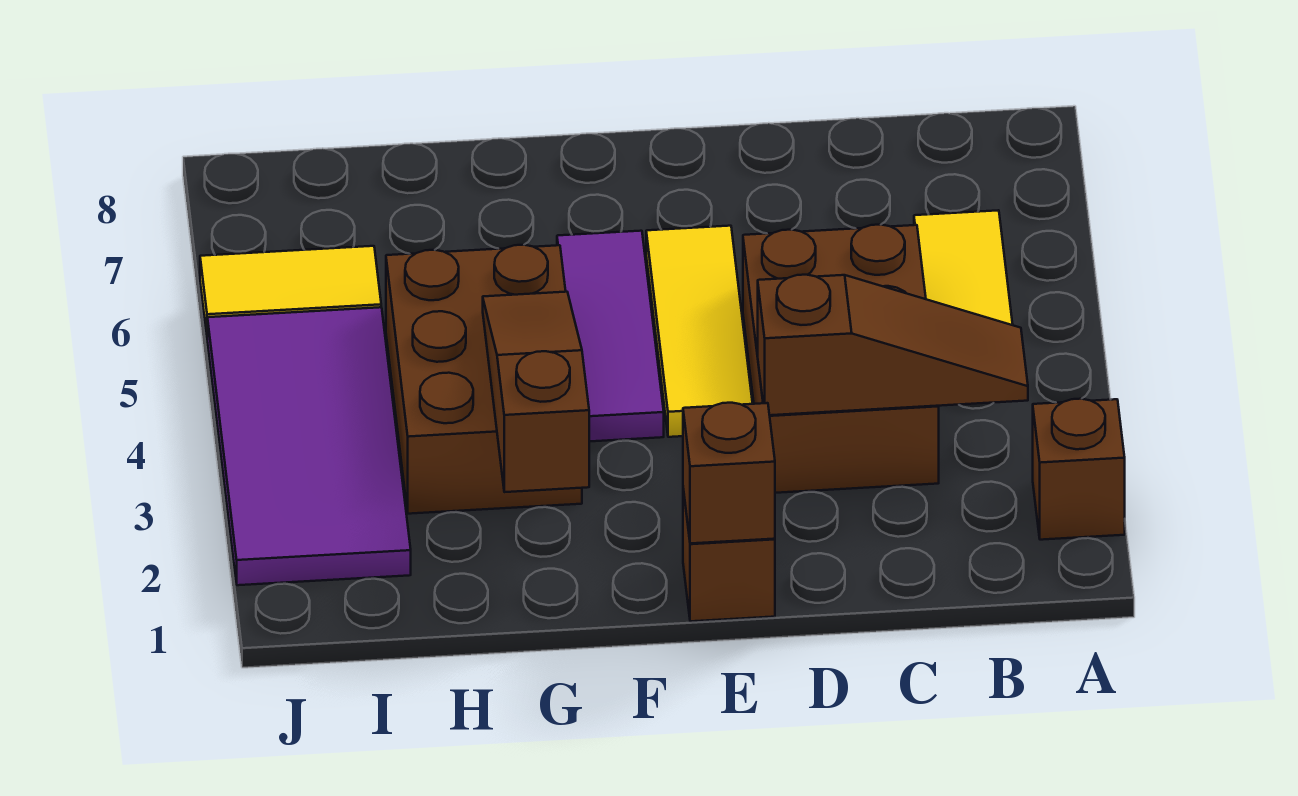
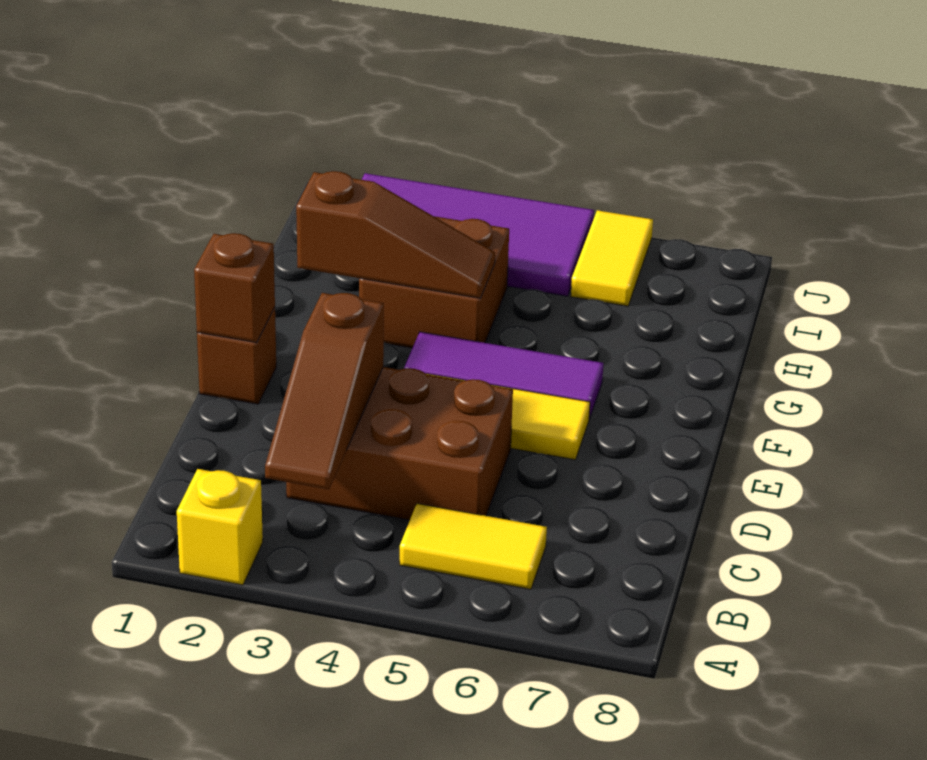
brown 1x1 brick [1033,399,1125,540] -> yellow 1x1 brick [177,469,263,585]
brown 2x3 brick [386,245,582,514] -> brown 2x2 brick [359,216,509,348]

